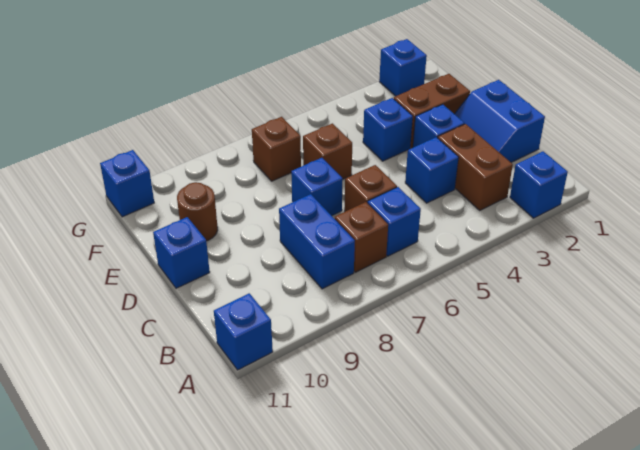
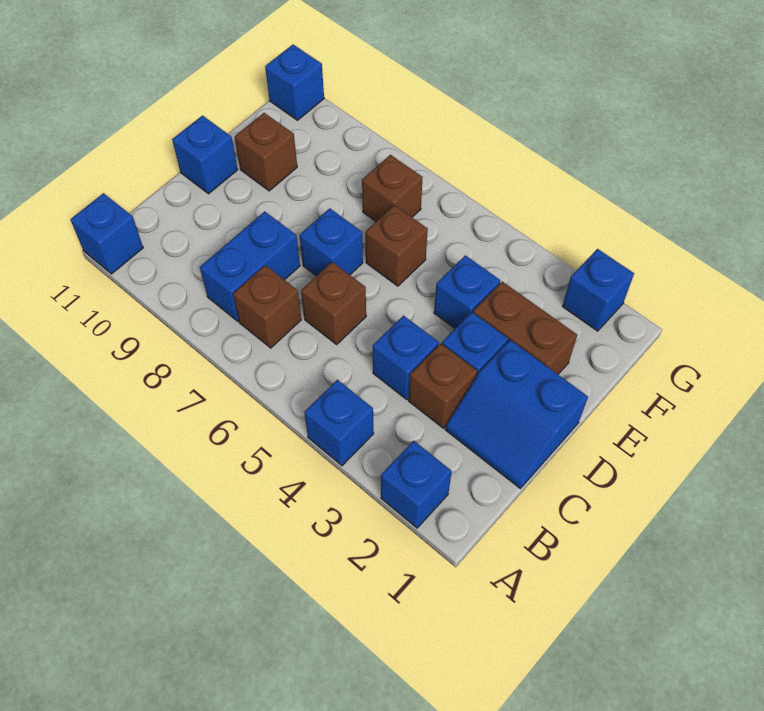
brown 1x2 brick [438,124,513,210] -> brown 1x1 brick [409,344,477,428]
blue 1x1 brick [368,187,421,256] -> blue 1x1 brick moved to [304,380,374,466]
blue 2x2 slope [455,80,545,162] -> blue 2x2 slope turned to [445,340,588,488]
brown 1x1 round brick [177,182,218,241] -> brown 1x1 brick [235,113,297,191]

